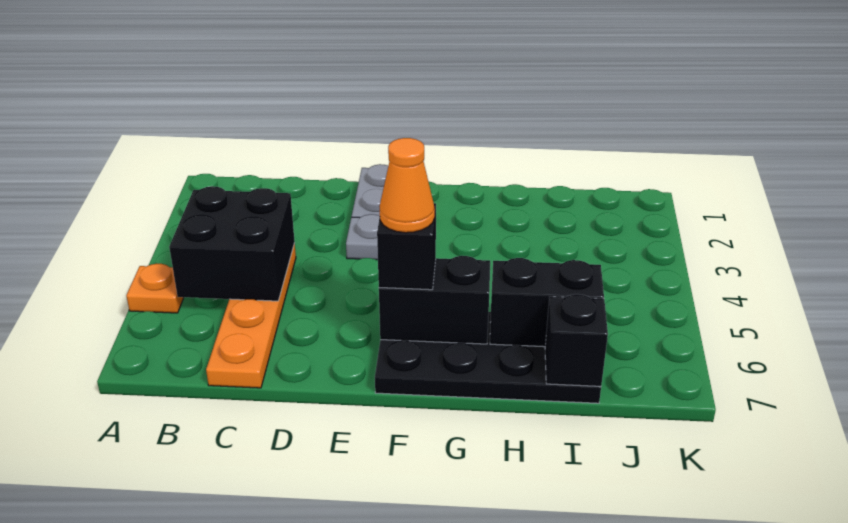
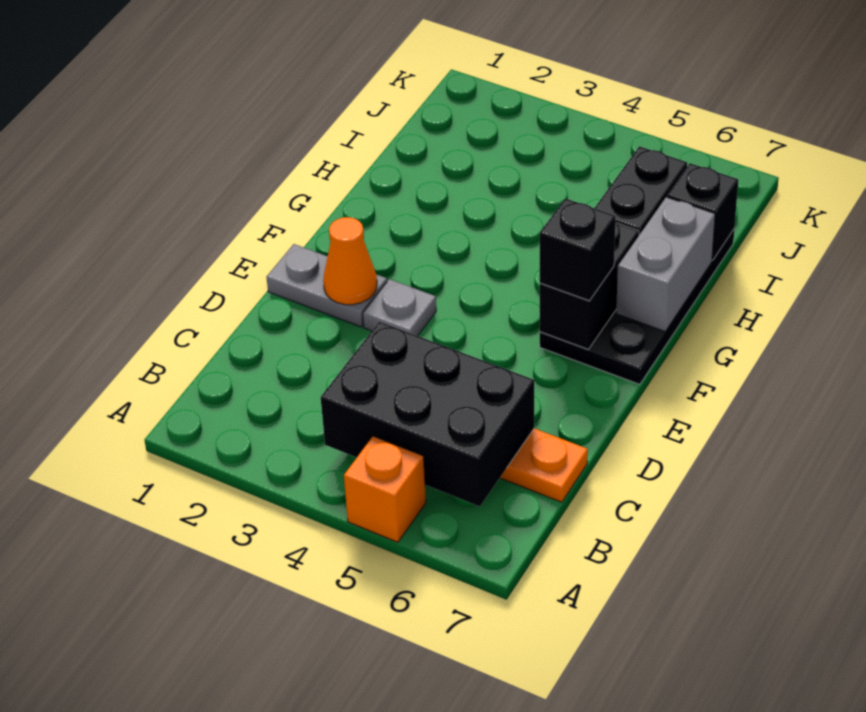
orange 1x1 plate [126,264,184,313] -> orange 1x1 brick [344,436,426,542]
black 2x2 brick [169,186,295,301] -> black 2x3 brick [321,322,534,507]
orange 1x1 cone [379,138,435,233] -> orange 1x1 cone moved to [323,217,377,305]
none -> grey 1x2 brick [616,197,715,331]

